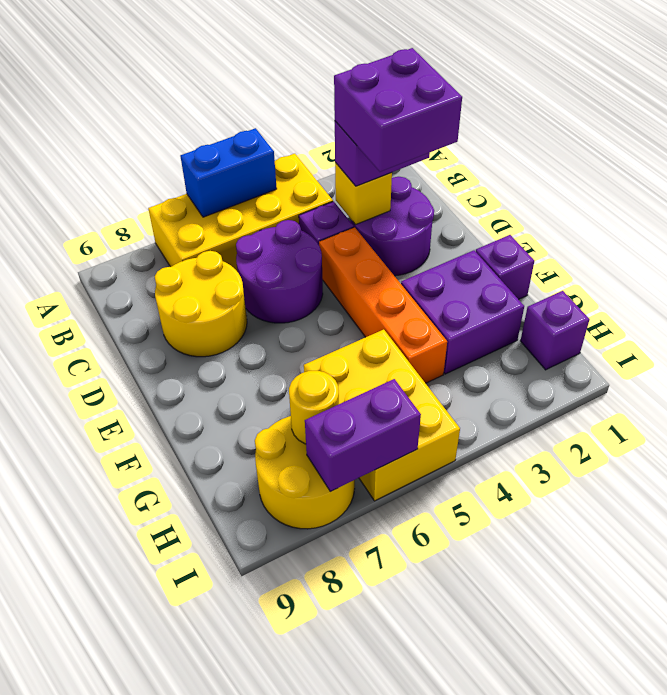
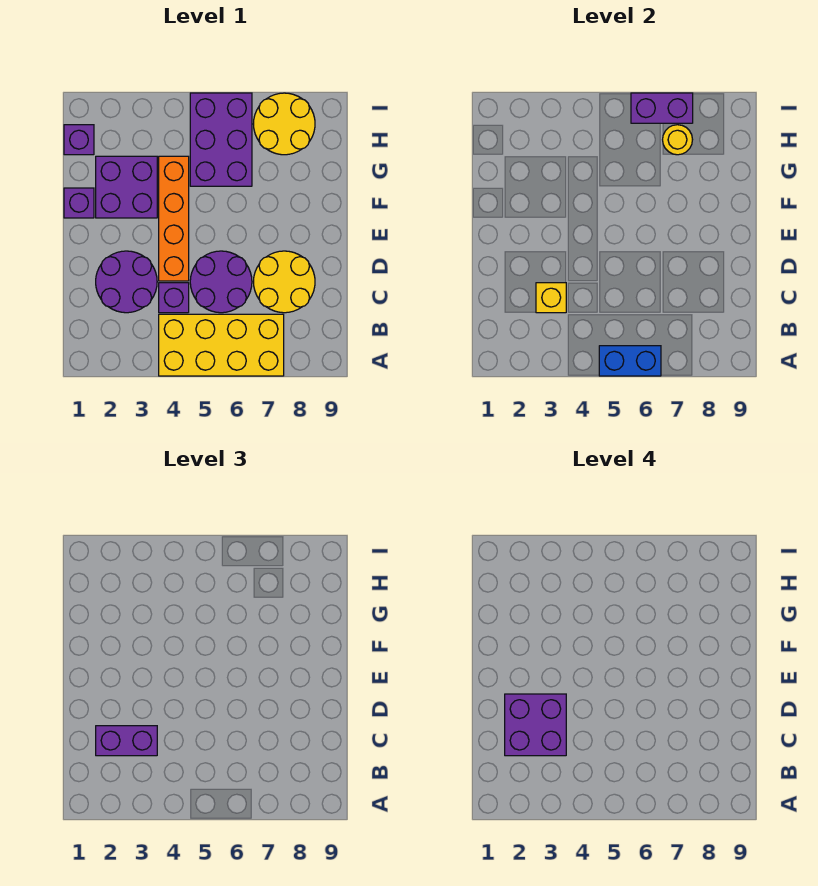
yellow 2x3 brick [304,329,460,501] -> purple 2x3 brick [190,93,252,186]

